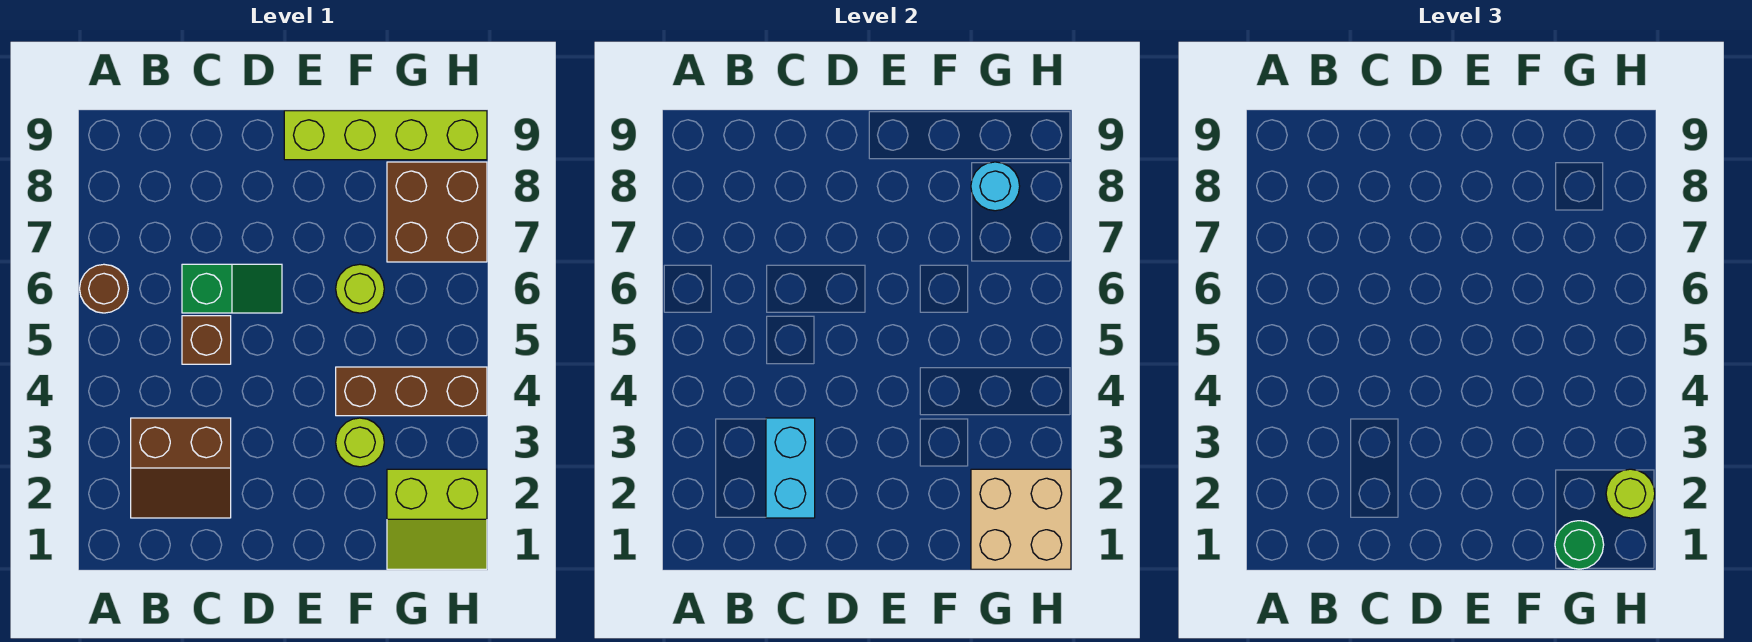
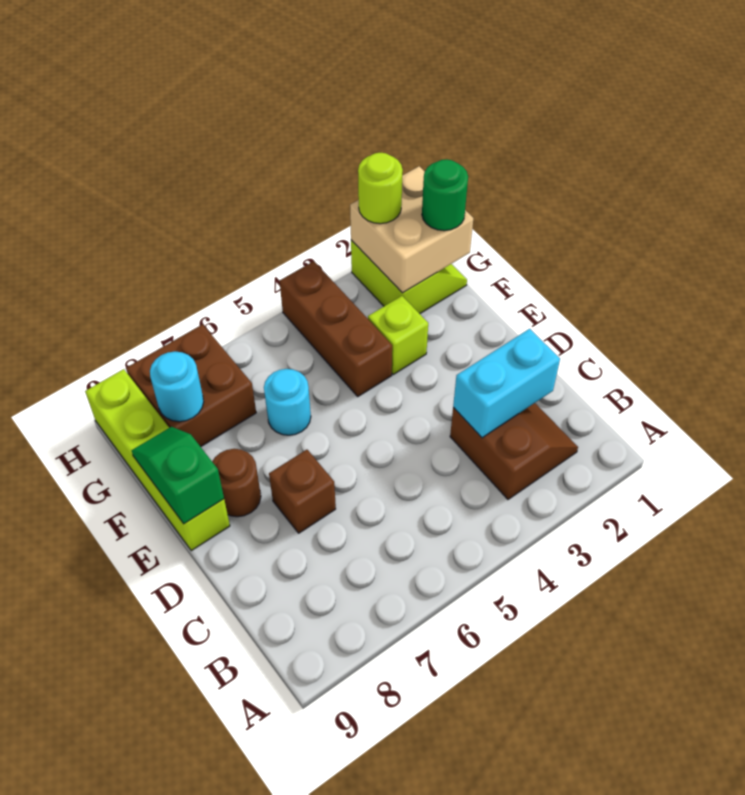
brown 1x1 round brick [80,264,128,313] -> brown 1x1 round brick moved to [212,449,261,517]
brown 1x1 brick [182,316,231,364] -> brown 1x1 brick moved to [269,450,336,533]
green 1x2 slope [182,264,282,313] -> green 1x2 slope moved to [132,427,224,524]
lime 1x1 round brick [336,418,384,467] -> lime 1x1 brick [368,296,428,374]
lime 1x1 round brick [336,264,384,313] -> cyan 1x1 round brick [264,369,311,435]

